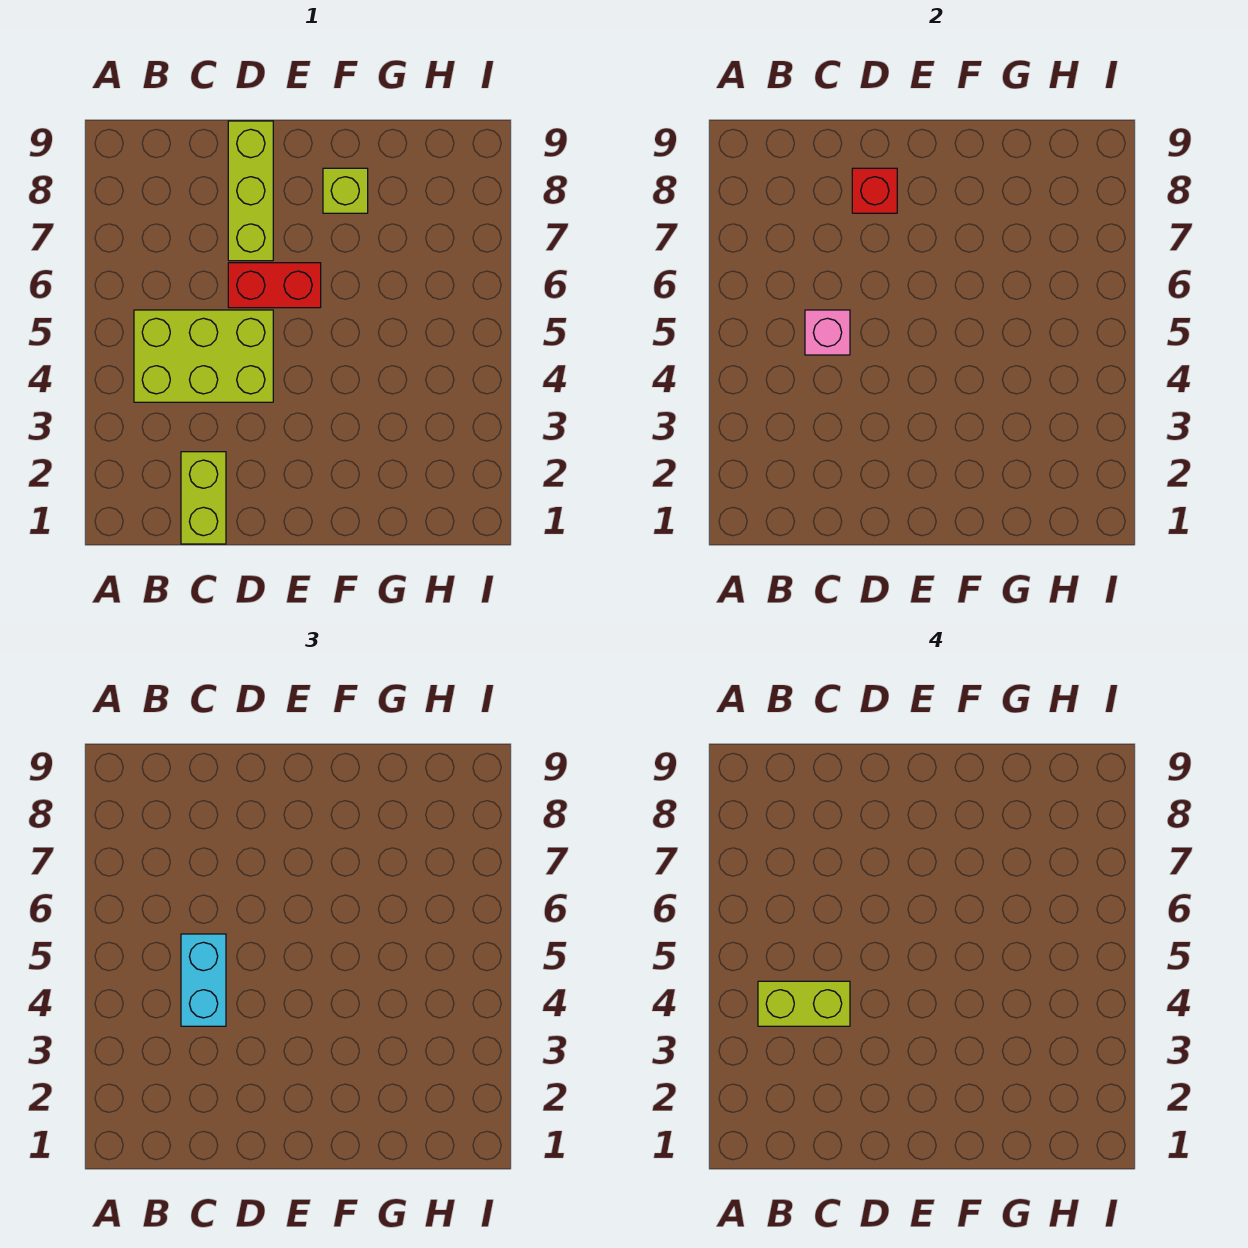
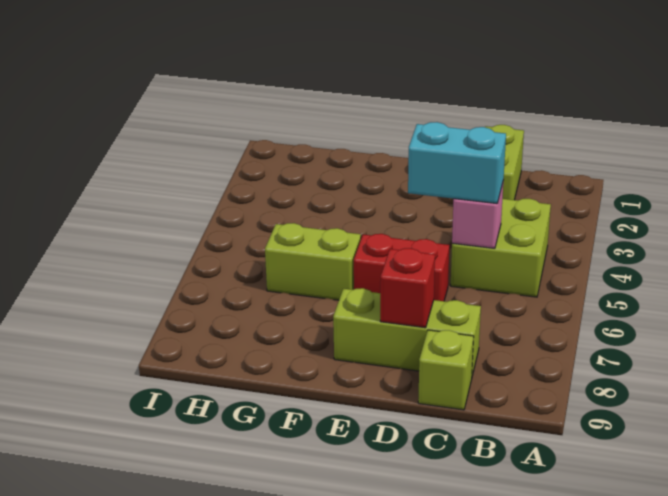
lime 2x3 brick [134,310,273,402] -> lime 2x2 brick [451,199,551,297]
lime 1x2 brick [758,981,850,1026] -> lime 1x2 brick moved to [265,223,361,300]
cyan 1x2 brick [181,934,226,1026] -> cyan 1x2 brick turned to [408,122,506,204]
lime 1x3 brick [228,121,273,261] -> lime 1x3 brick turned to [333,288,481,376]
lime 1x1 brick [323,168,368,213] -> lime 1x1 brick moved to [418,330,474,410]

